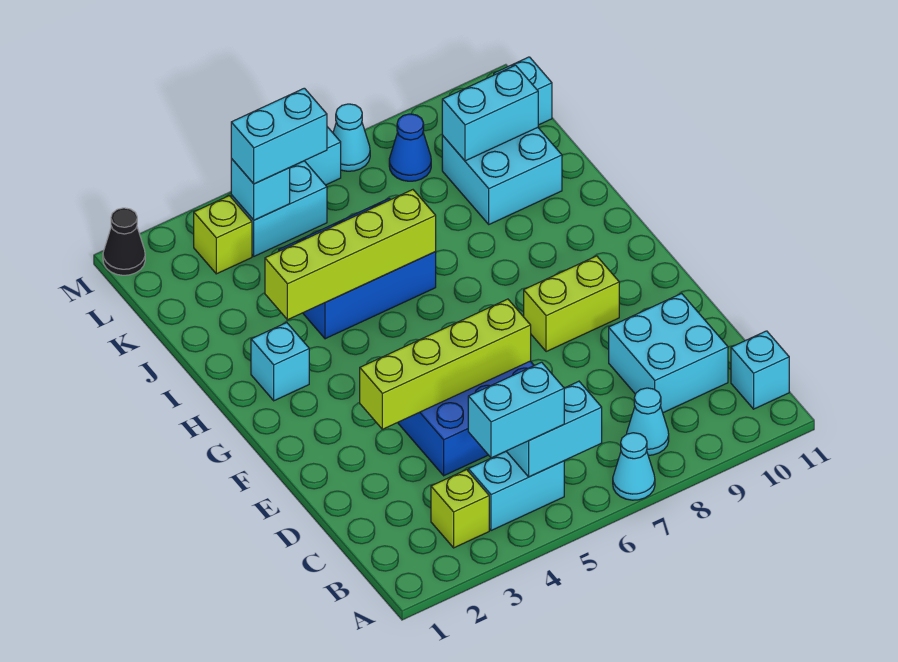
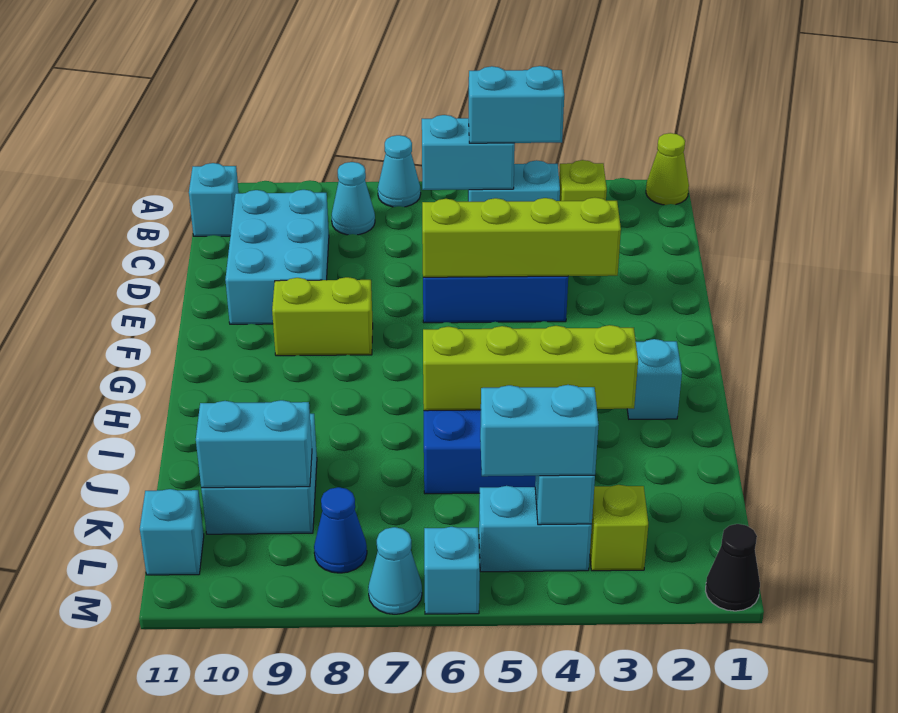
none -> lime 1x1 cone [646,133,689,205]
cyan 2x2 brick [609,293,728,413] -> cyan 2x3 brick [225,190,329,324]

